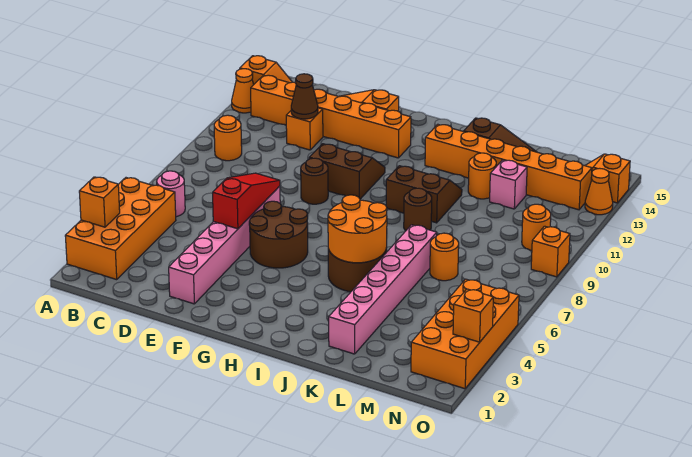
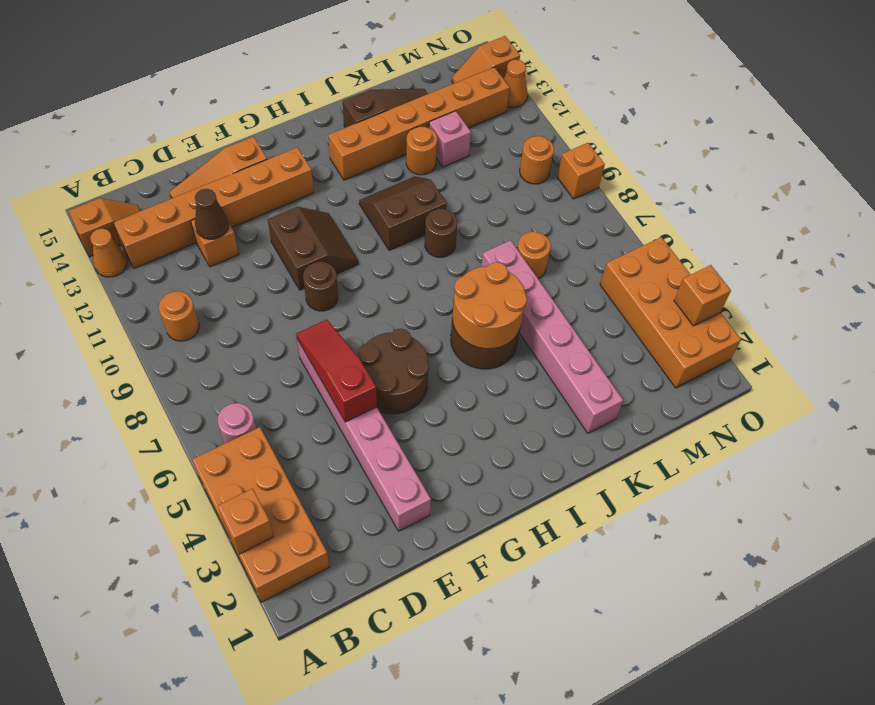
brown 2x2 slope [309,144,385,199] -> brown 2x2 slope turned to [268,207,358,290]

